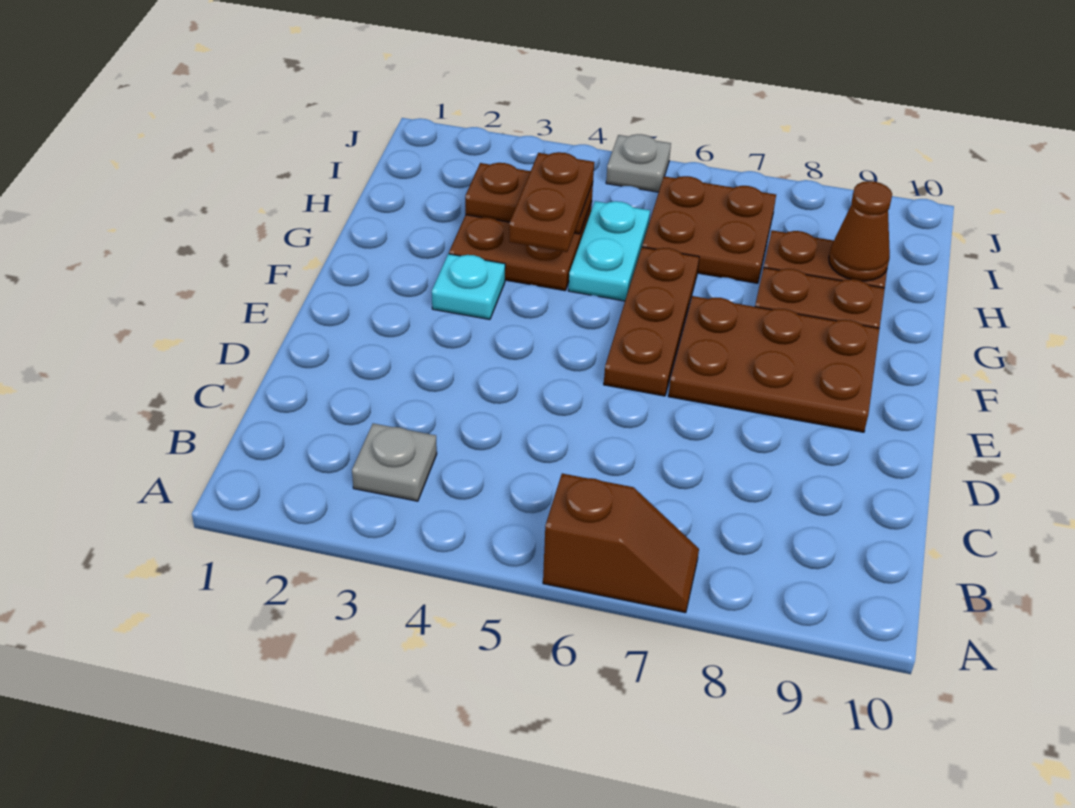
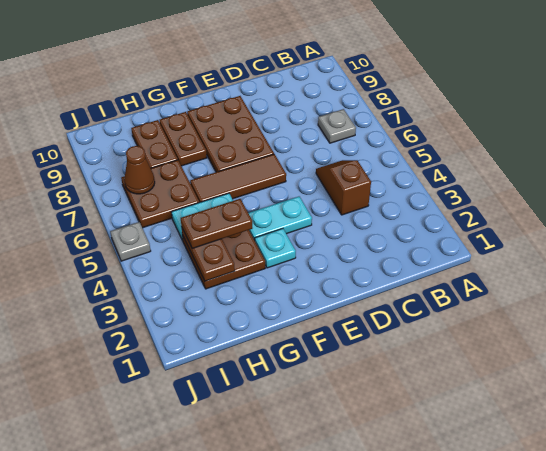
brown 1x2 slope [543,474,699,613] -> brown 1x2 slope moved to [316,160,371,215]
grey 1x1 plate [352,423,437,501] -> grey 1x1 plate moved to [318,109,356,143]
none -> cyan 1x2 plate [249,197,312,240]
brown 1x3 plate [604,247,699,396] -> brown 1x3 tile [190,154,286,203]
brown 1x1 cone [829,181,892,281] -> brown 1x1 cone moved to [124,146,155,194]

